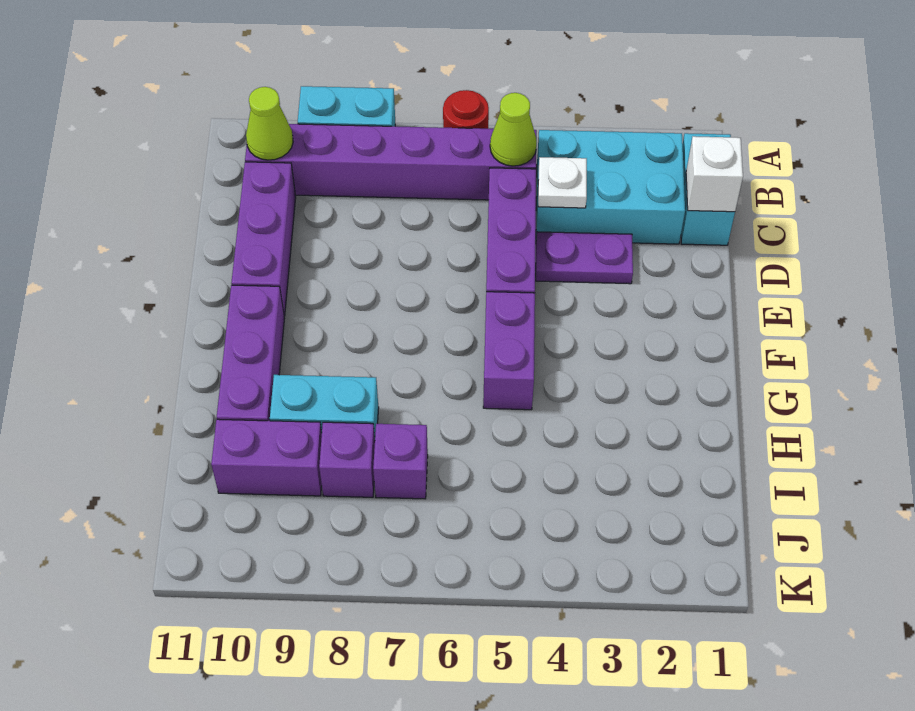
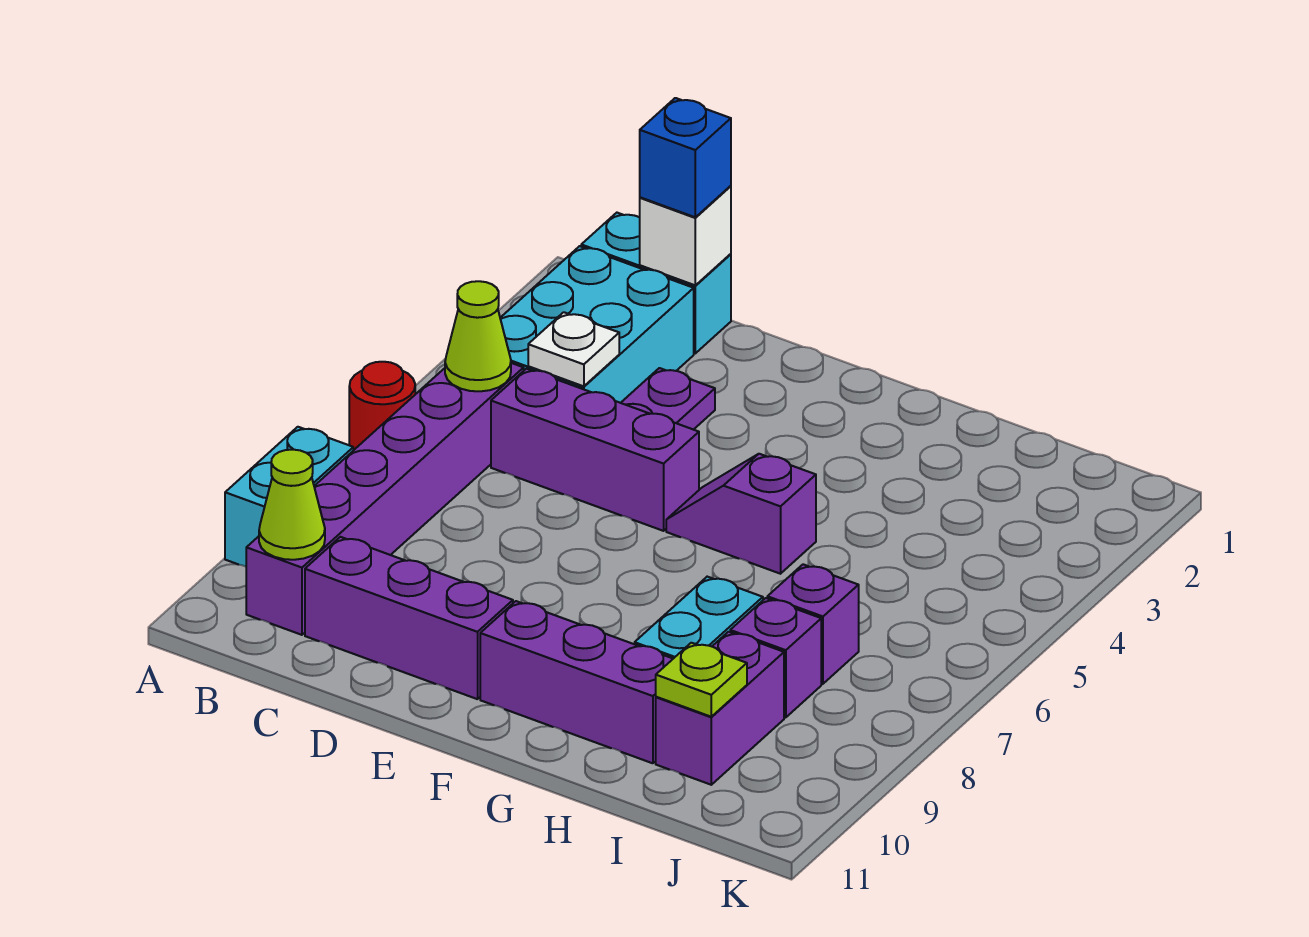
none -> blue 1x1 brick [640,98,731,217]
purple 1x2 brick [483,292,535,410] -> purple 1x2 slope [666,454,816,574]
none -> lime 1x1 plate [656,643,747,717]

